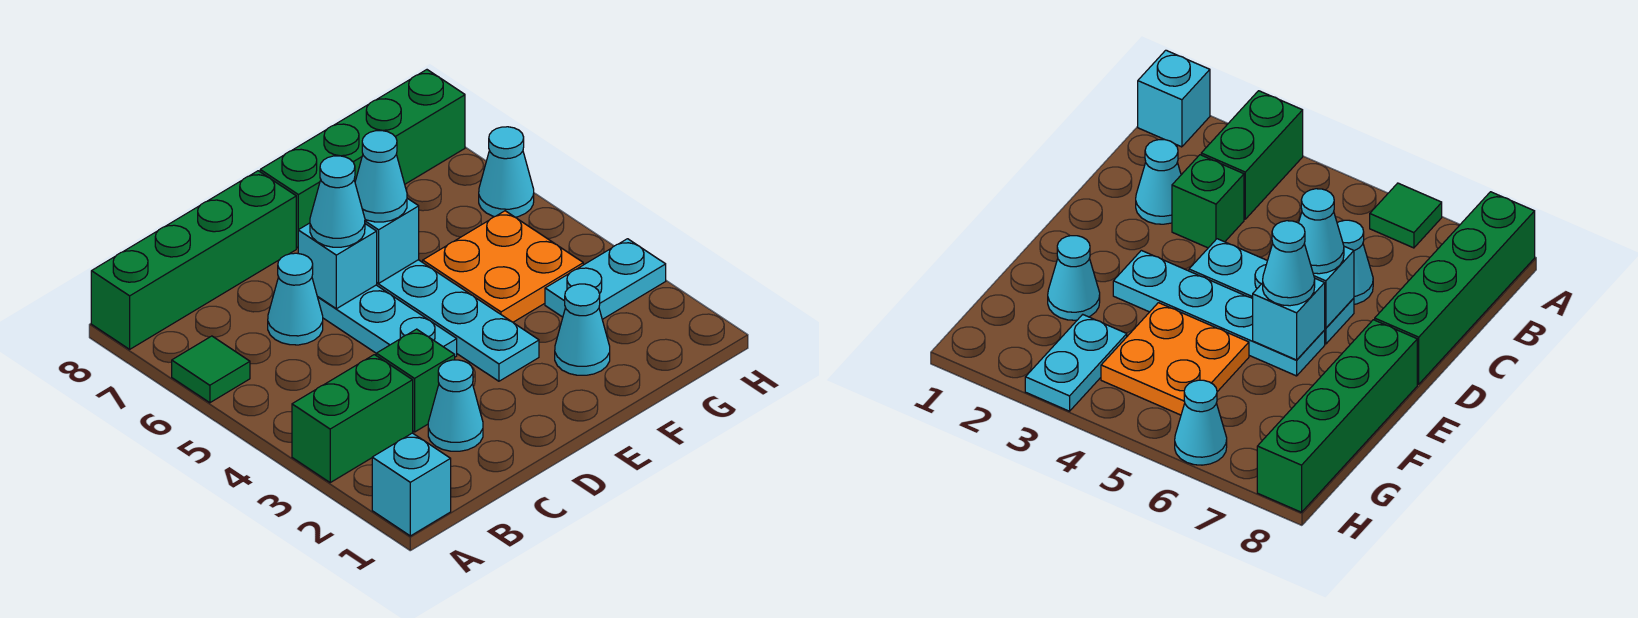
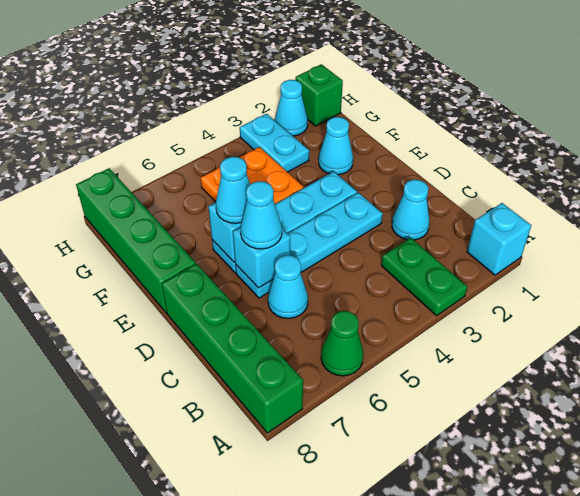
green 1x2 brick [292,355,413,482] -> green 1x2 plate [381,238,467,316]
green 1x1 tile [172,336,250,403] -> green 1x1 cone [321,311,363,376]
green 1x1 brick [376,329,455,432] -> green 1x1 brick moved to [296,64,343,126]
cyan 1x3 plate [317,285,457,357] -> cyan 1x4 plate [235,193,383,298]
cyan 1x1 cone [479,127,534,217] -> cyan 1x1 cone moved to [275,80,308,136]

